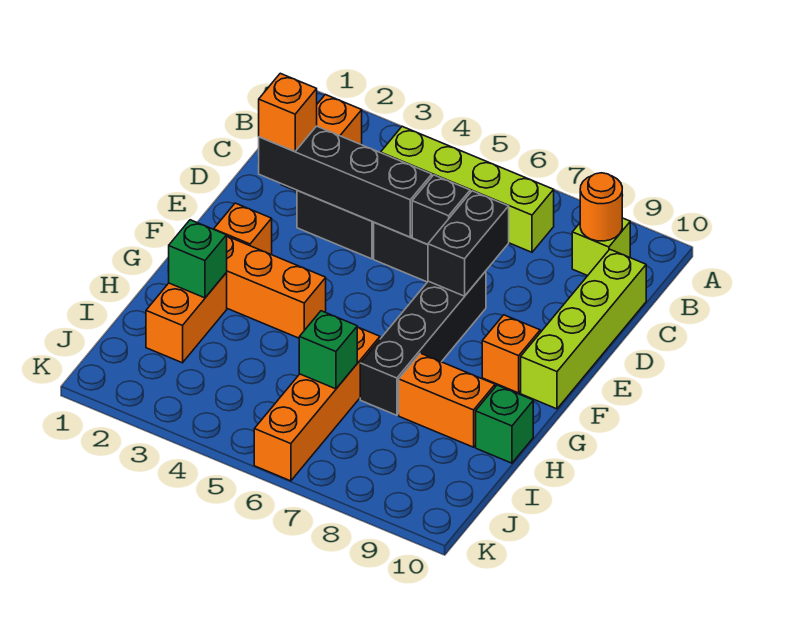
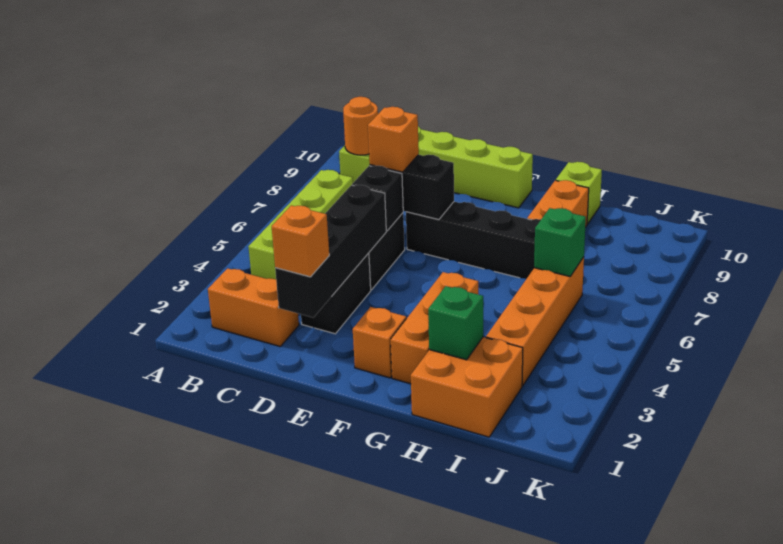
orange 1x1 brick [482,315,540,393] -> orange 1x1 brick moved to [368,107,419,172]
orange 1x2 brick [146,273,227,363] -> orange 2x2 brick [411,337,523,437]
orange 1x4 brick [254,327,380,481] -> orange 1x4 brick turned to [486,257,584,386]
green 1x1 brick [476,385,533,463] -> lime 1x1 brick [556,162,602,224]

